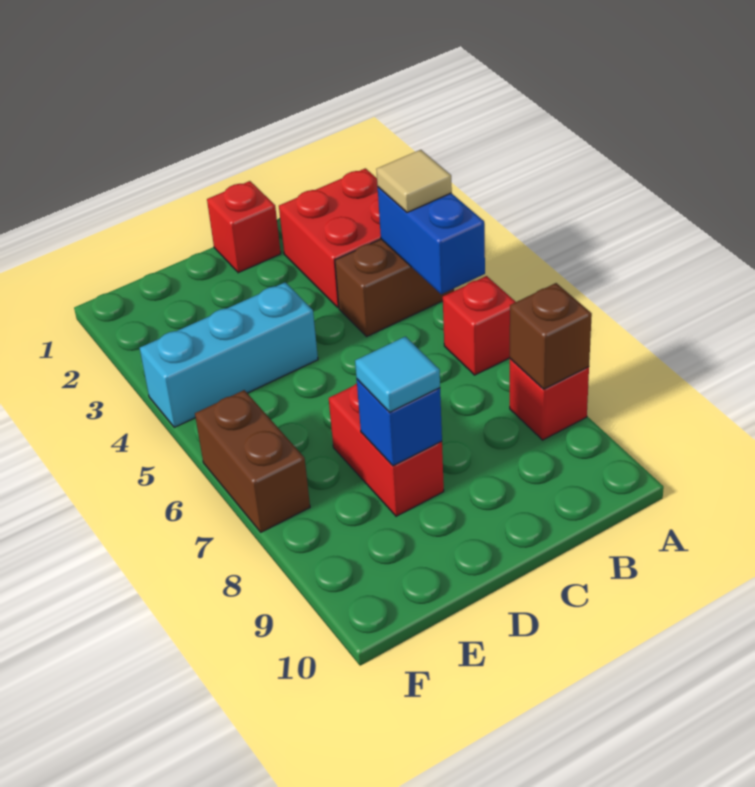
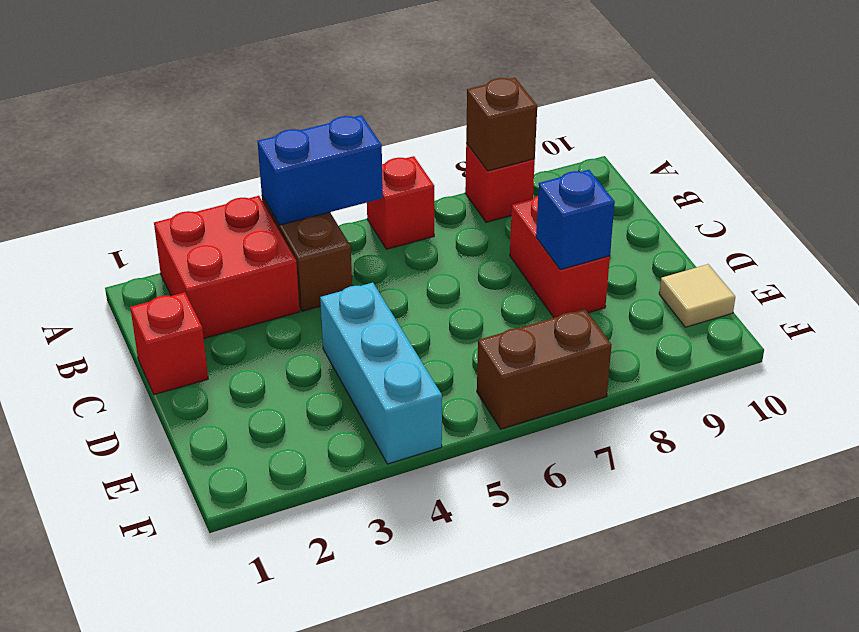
tan 1x1 tile [376,150,452,212] -> tan 1x1 tile moved to [659,264,735,327]
red 1x2 brick [329,384,444,516] -> red 1x2 brick turned to [510,196,610,318]
cyan 1x1 tile [355,337,440,412] -> none

